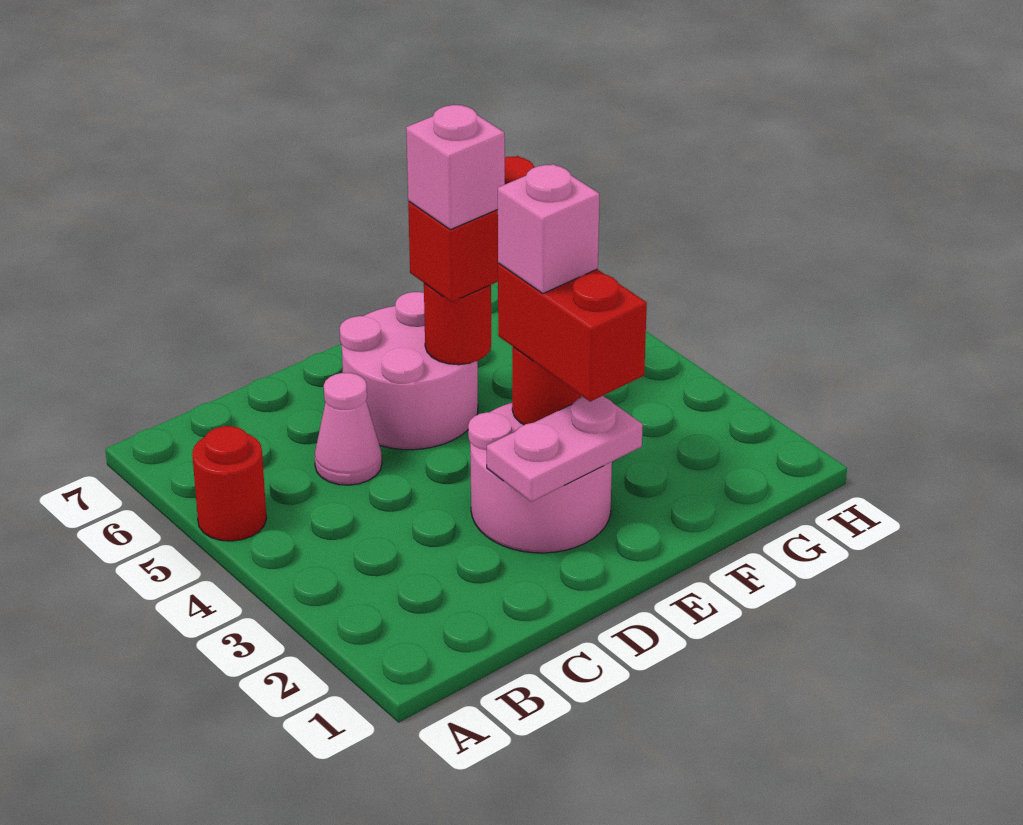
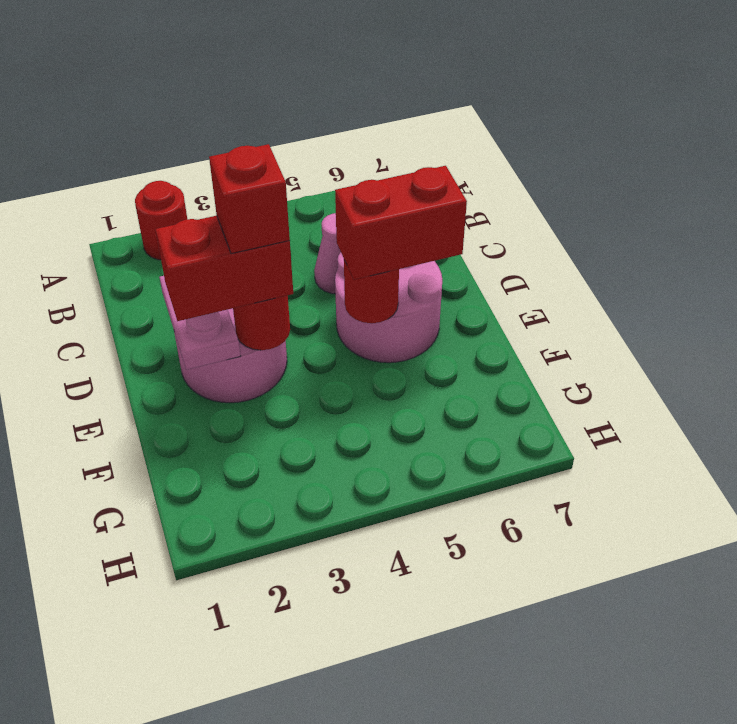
red 1x1 round brick [192,426,267,541] -> red 1x1 round brick moved to [135,181,187,260]
pink 1x1 brick [498,164,599,293] -> red 1x1 brick [209,144,290,254]
red 1x2 brick [408,156,535,302] -> red 1x2 brick turned to [335,166,467,280]
pink 1x1 brick [406,105,505,230] -> none

